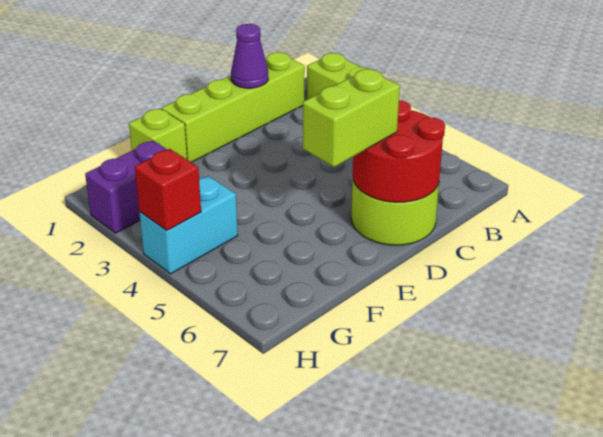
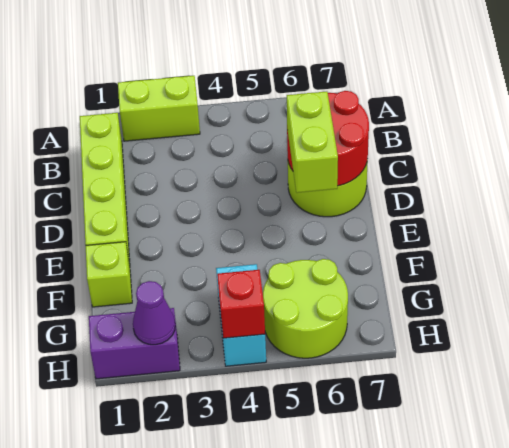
purple 1x1 cone [231,24,268,88] -> purple 1x1 cone moved to [133,281,175,345]
purple 1x2 brick [85,140,167,233] -> purple 1x2 brick turned to [89,308,180,379]
none -> lime 2x2 round brick [263,259,348,358]

